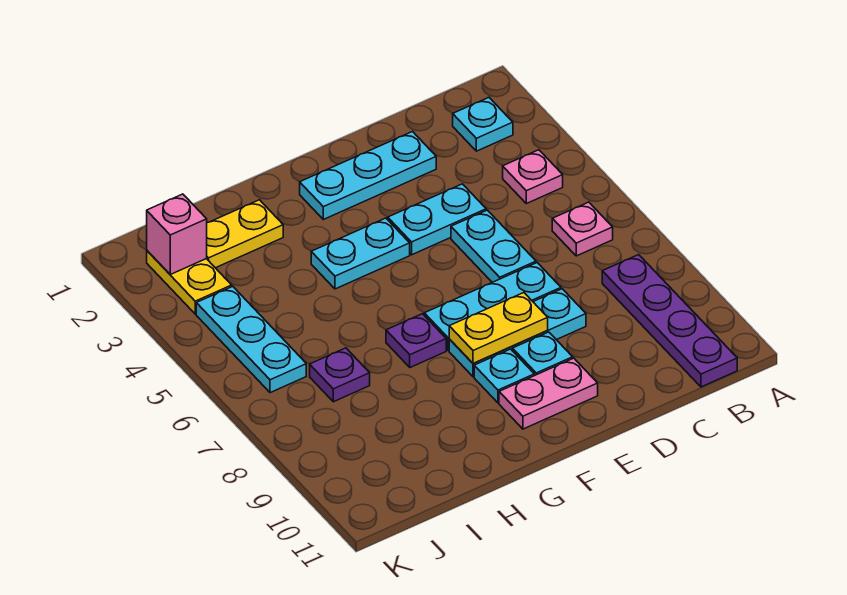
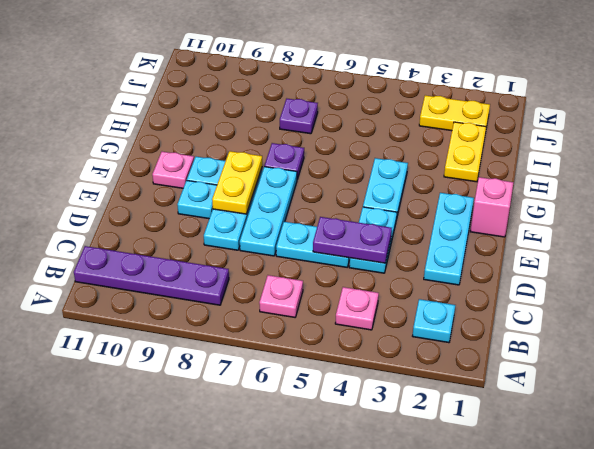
none -> purple 1x2 plate [313,217,392,263]
pink 1x2 plate [499,358,598,429] -> pink 1x1 plate [152,152,194,188]
pink 1x1 brick [147,194,207,274] -> pink 1x1 brick moved to [470,177,514,237]
cyan 1x3 plate [196,286,306,393] -> none

